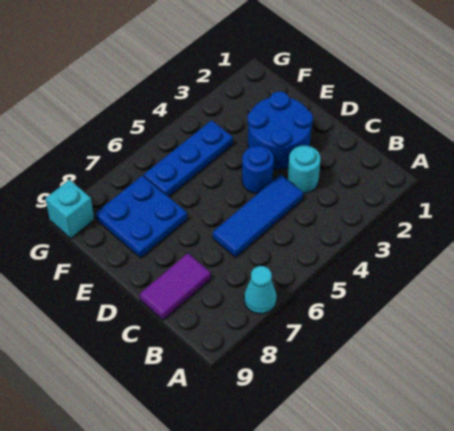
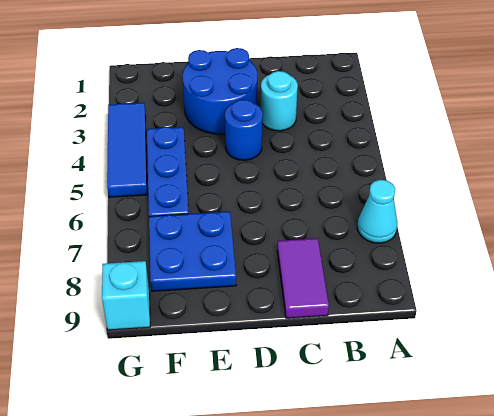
blue 1x3 tile [213,175,303,257] -> blue 1x3 tile moved to [107,103,147,197]

